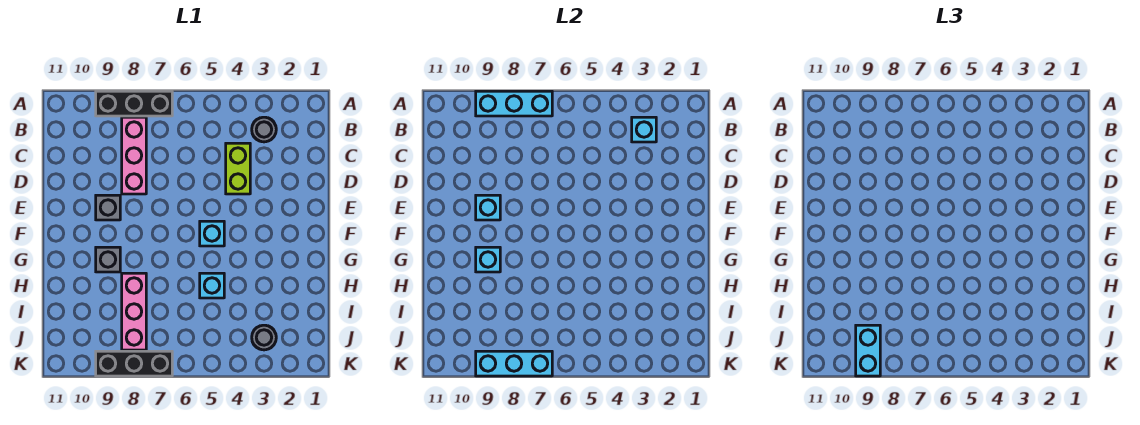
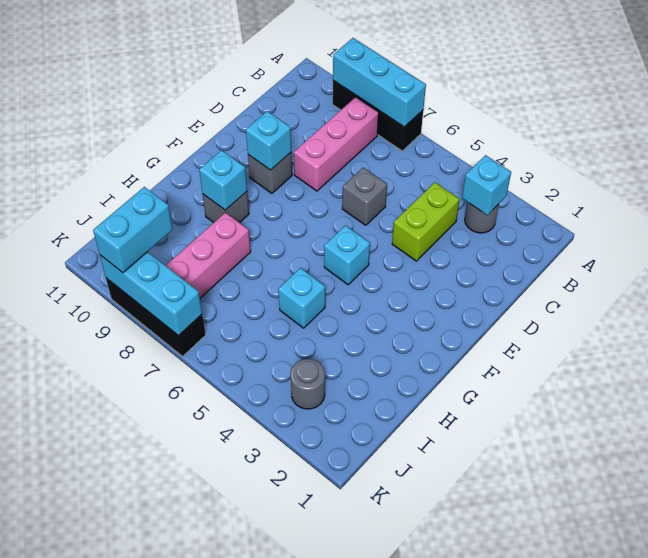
none -> grey 1x1 brick [342,168,387,225]

